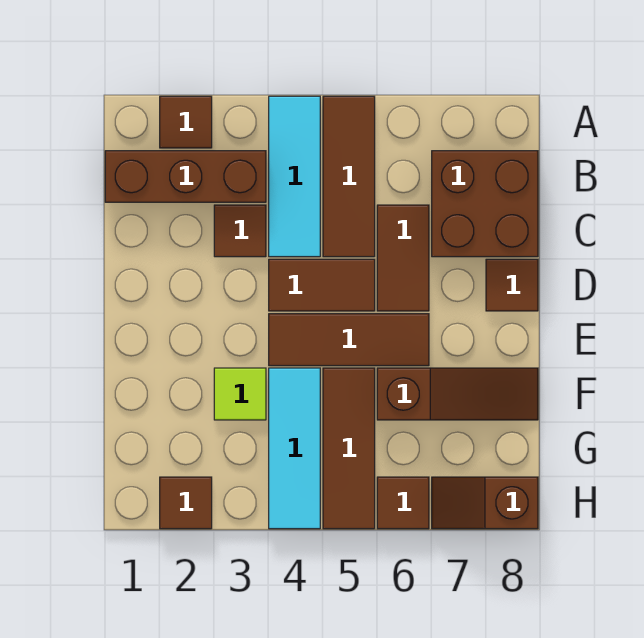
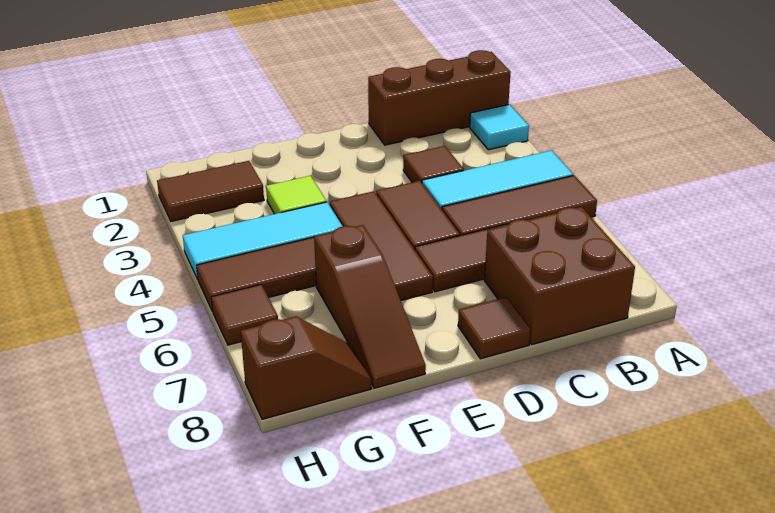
brown 1x1 tile [160,96,212,148] -> cyan 1x1 tile [470,104,529,150]
brown 1x3 brick [105,151,266,202] -> brown 1x3 brick turned to [368,50,511,145]
brown 1x1 tile [160,477,212,529] -> brown 1x2 tile [157,161,264,221]
brown 1x2 slope [432,477,538,529] -> brown 1x2 slope turned to [241,316,372,419]

